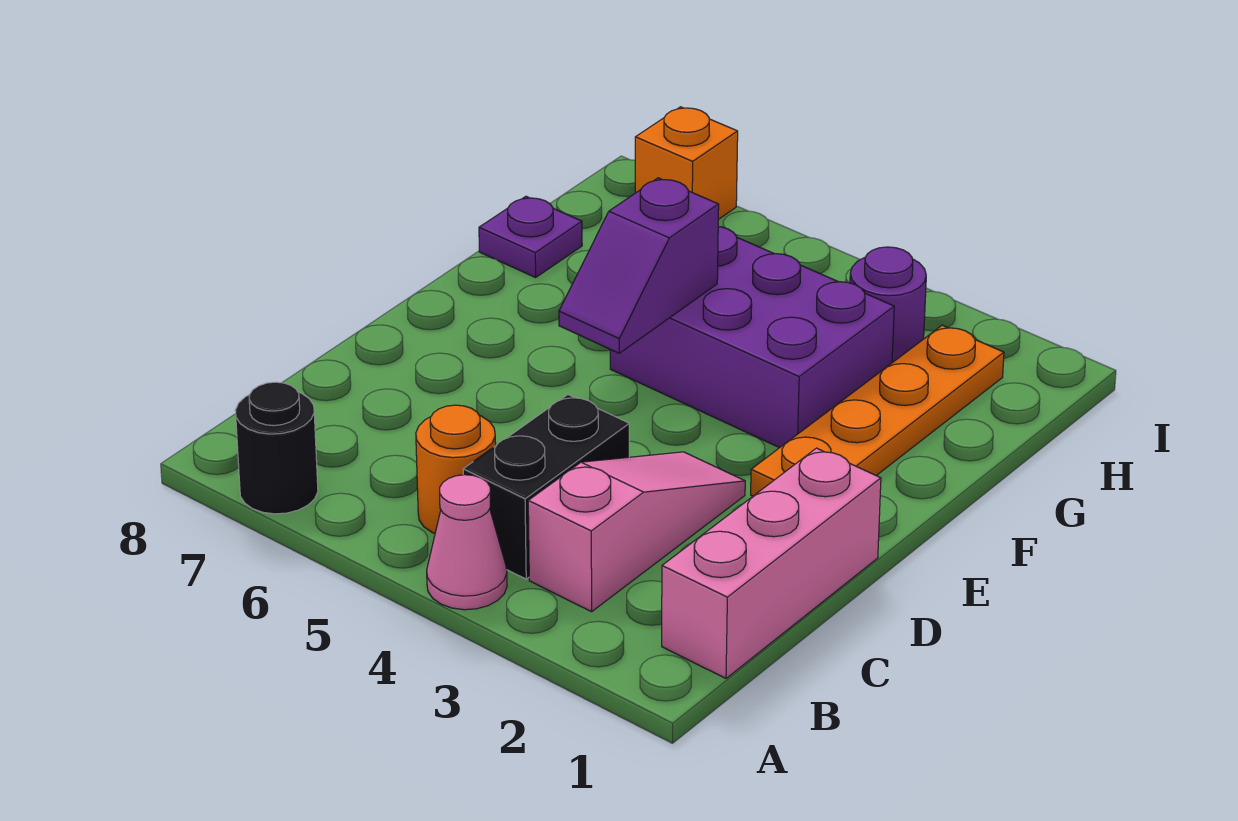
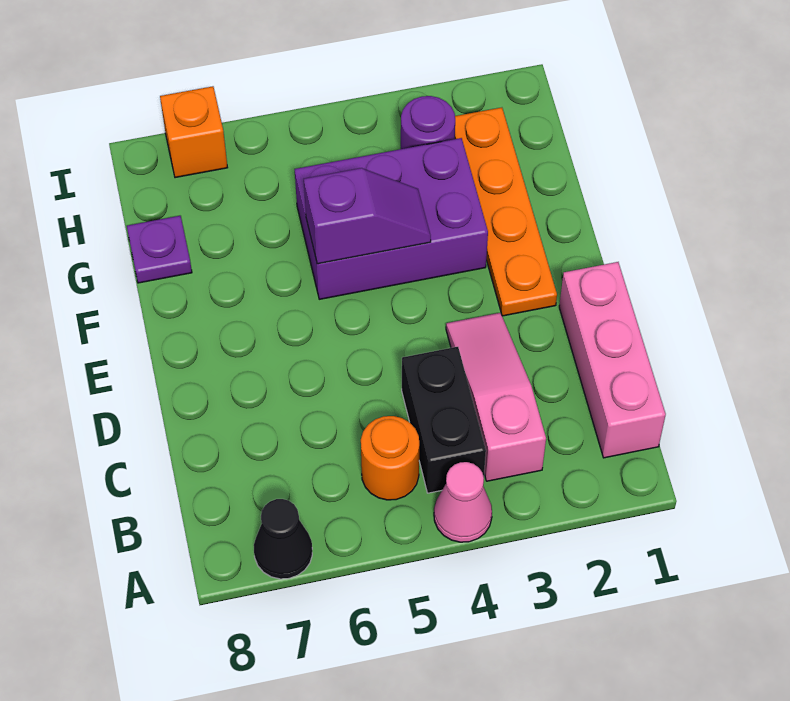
black 1x1 round brick [235,382,318,514] -> black 1x1 cone [254,499,312,579]
purple 1x2 slope [559,178,719,353] -> purple 1x2 slope turned to [304,168,431,264]

